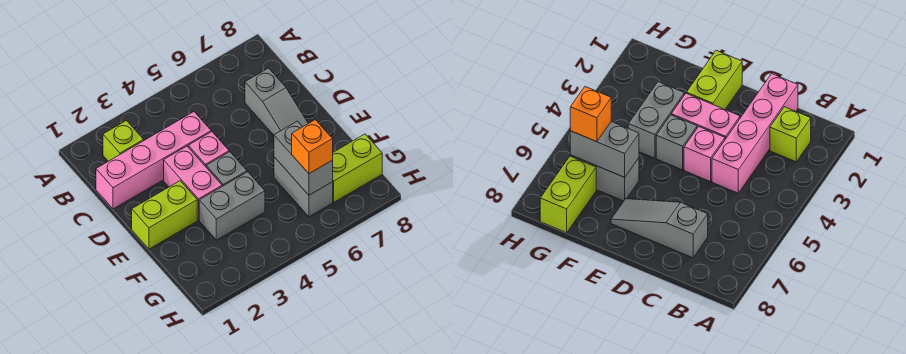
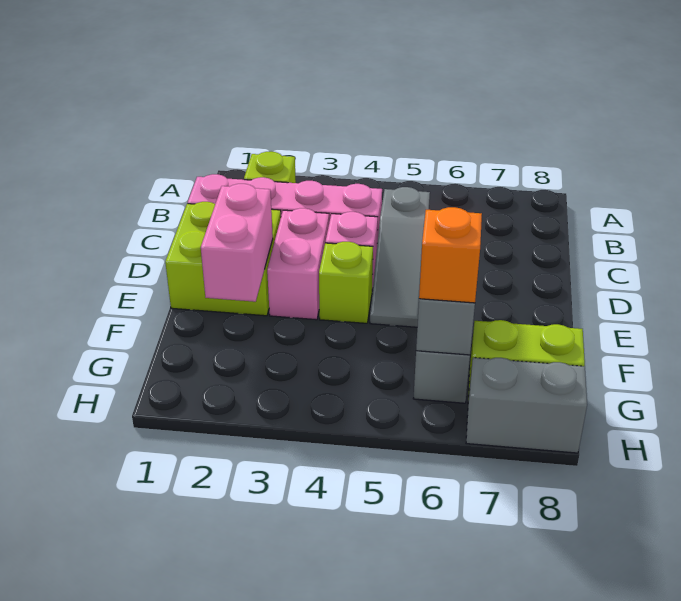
grey 1x3 slope [245,68,308,135] -> grey 1x3 slope moved to [370,187,430,327]
lime 1x2 brick [132,181,197,249] -> lime 2x2 brick [165,202,281,316]
none -> pink 1x2 brick [201,184,273,302]
grey 1x1 brick [206,152,247,186] -> lime 1x1 brick [319,242,373,323]
grey 1x2 brick [199,172,265,240] -> grey 1x2 brick moved to [466,358,587,453]

